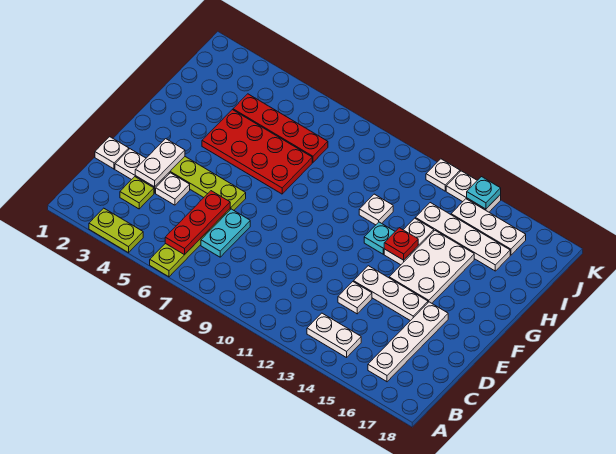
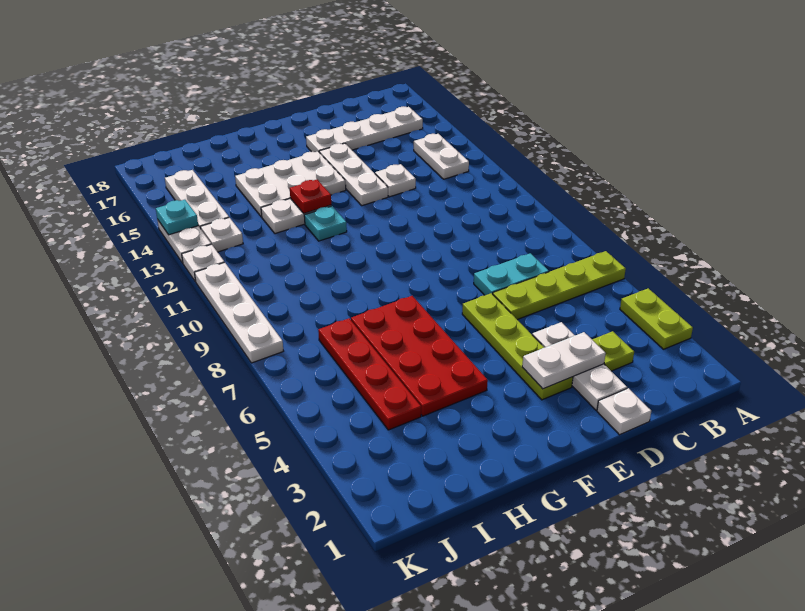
red 1x3 plate [165,191,230,255] -> none
white 1x1 plate [359,194,393,225] -> white 1x1 plate moved to [201,217,243,252]
white 1x4 plate [415,203,510,271] -> white 1x4 plate moved to [195,262,283,363]

